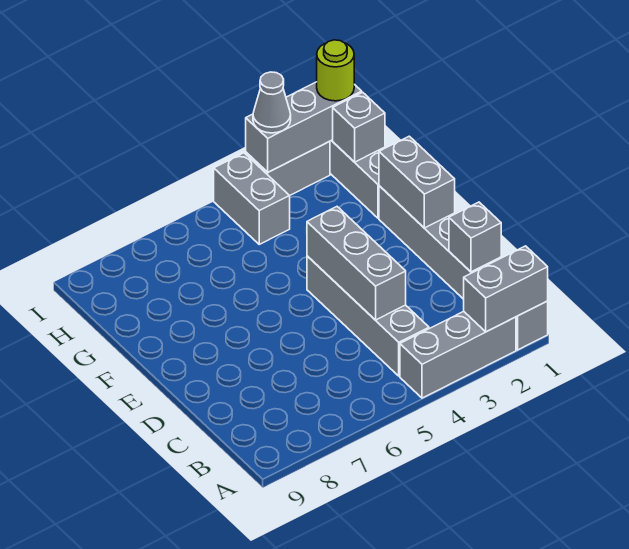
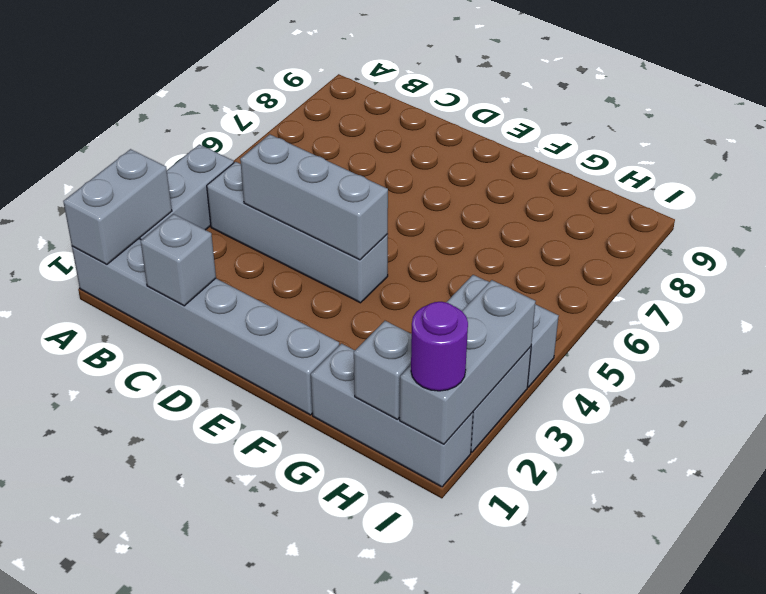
grey 1x2 brick [379,136,455,228] -> none
lime 1x1 round brick [317,40,354,101] -> purple 1x1 round brick [411,302,468,391]
grey 1x1 cone [253,72,291,133] -> none

